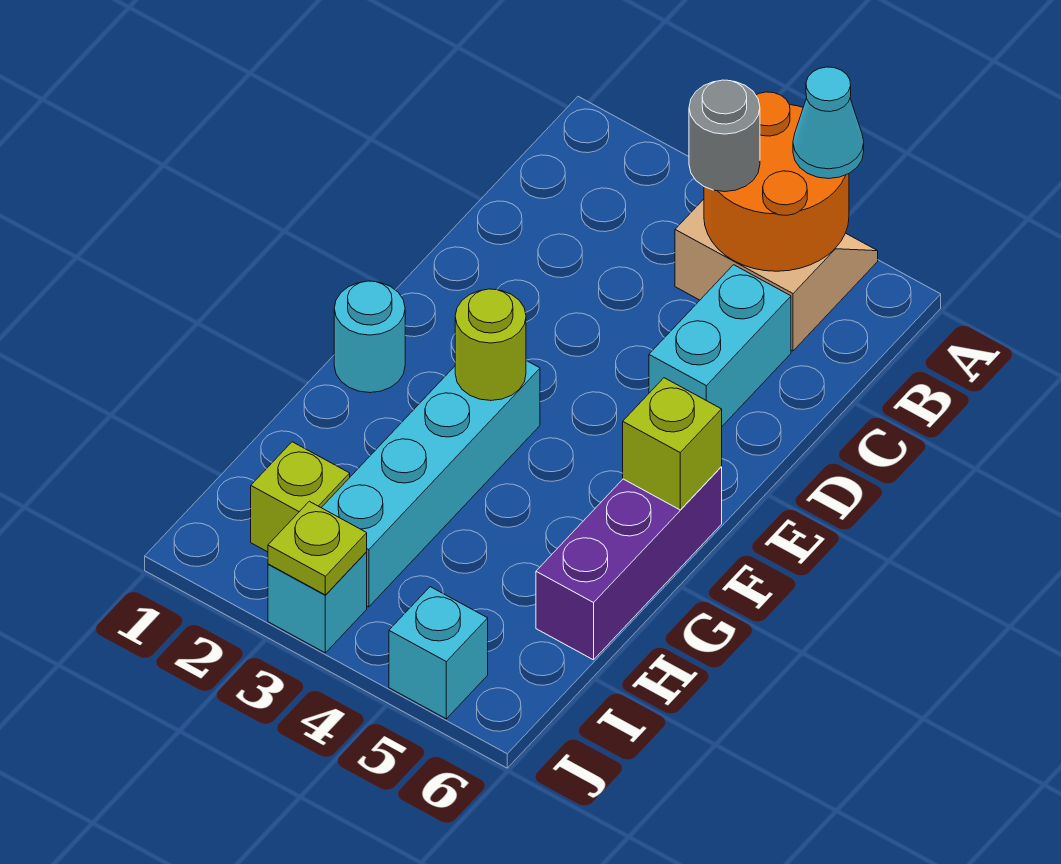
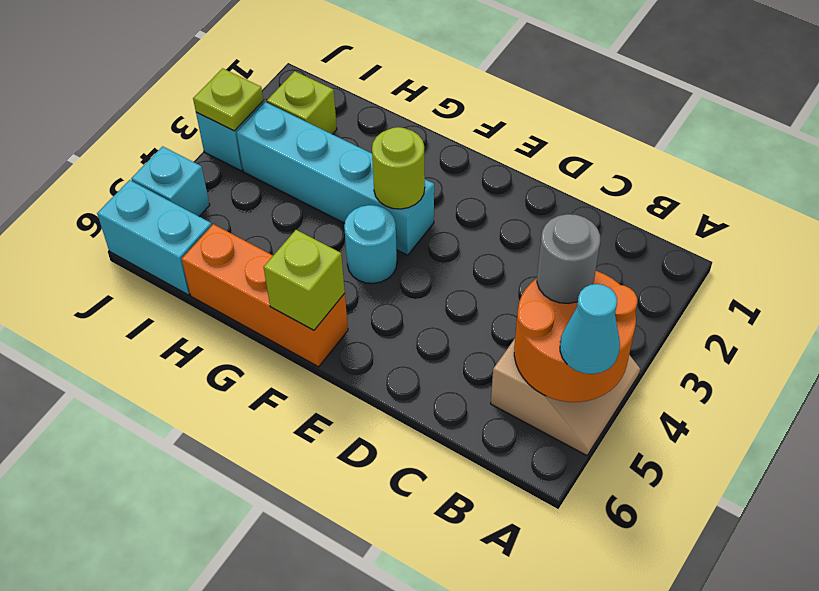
cyan 1x2 brick [649,265,791,426] -> cyan 1x2 brick moved to [97,180,212,295]
cyan 1x1 round brick [334,281,405,393] -> cyan 1x1 round brick moved to [344,205,397,283]
purple 1x3 brick [536,467,722,660] -> orange 1x3 brick [182,224,348,367]

